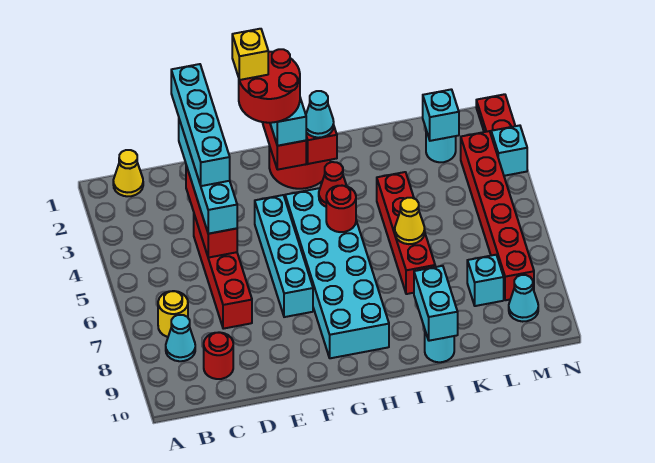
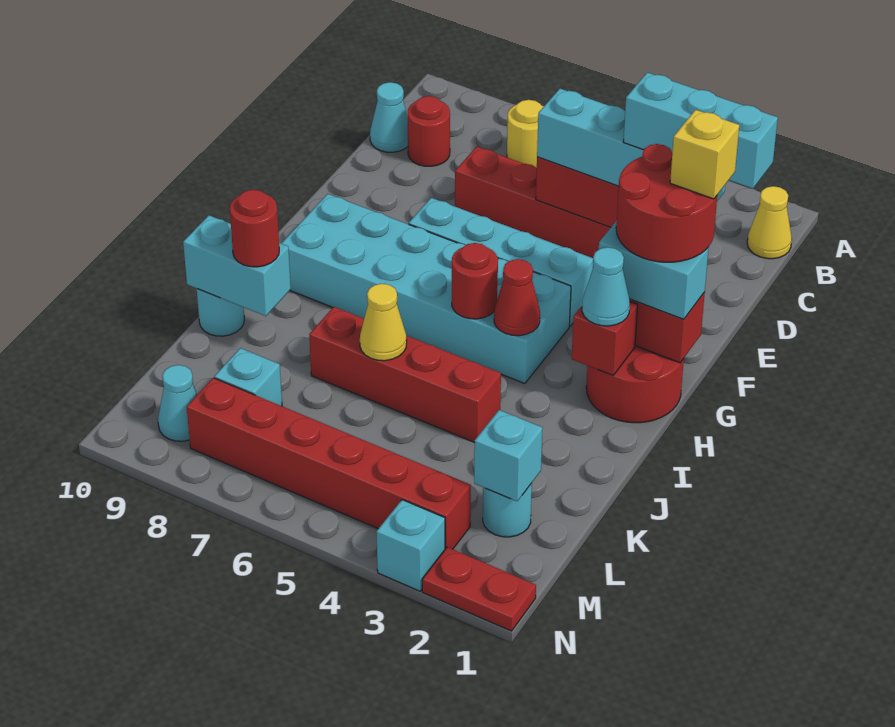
cyan 1x1 cone [166,315,195,361] -> cyan 1x1 cone moved to [370,82,408,152]
cyan 1x4 brick [171,64,230,186] -> cyan 1x3 brick [623,72,778,189]
none -> red 1x1 round brick [230,190,279,267]

